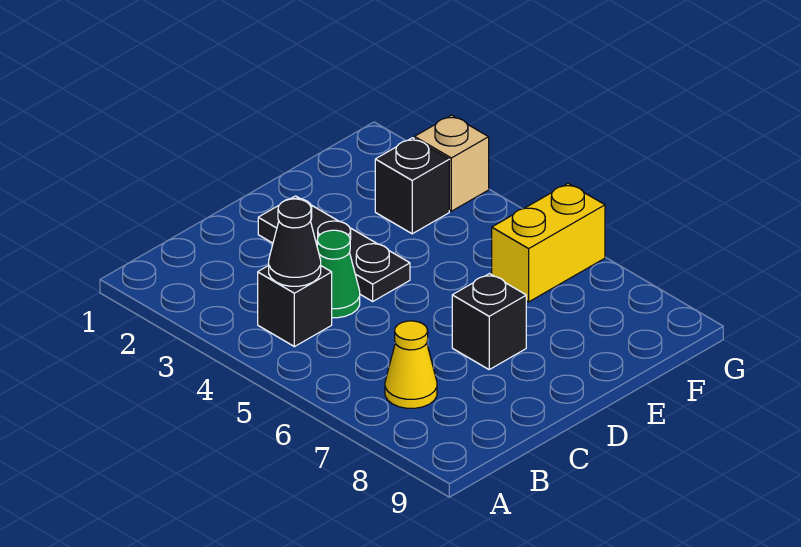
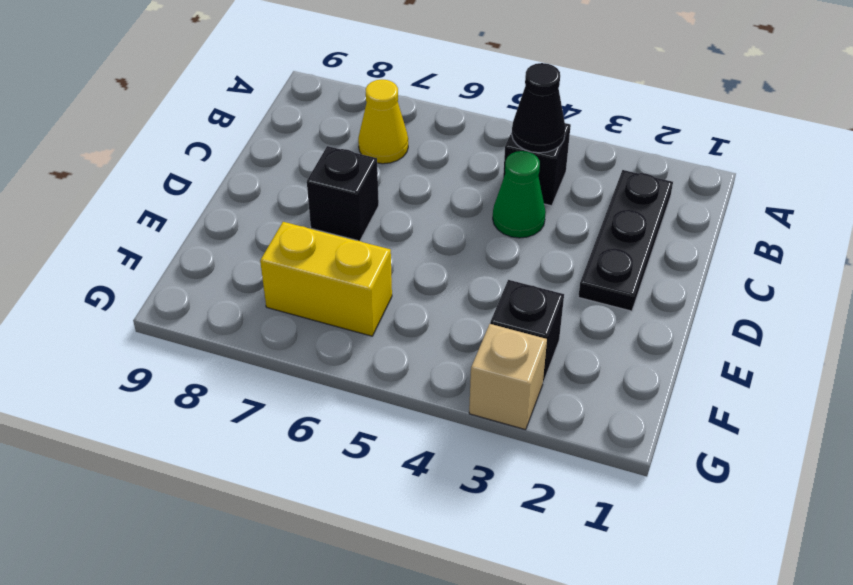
black 1x3 plate [258,196,410,301] -> black 1x3 plate turned to [578,170,673,311]
yellow 1x2 brick [492,183,605,302] -> yellow 1x2 brick turned to [260,222,392,336]

